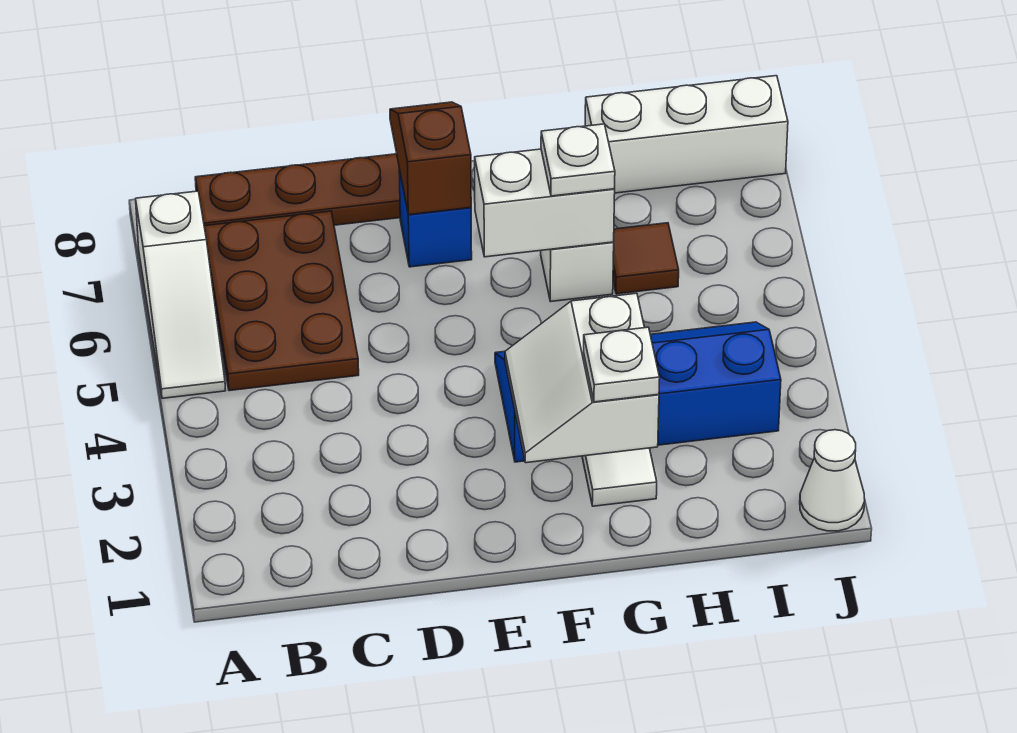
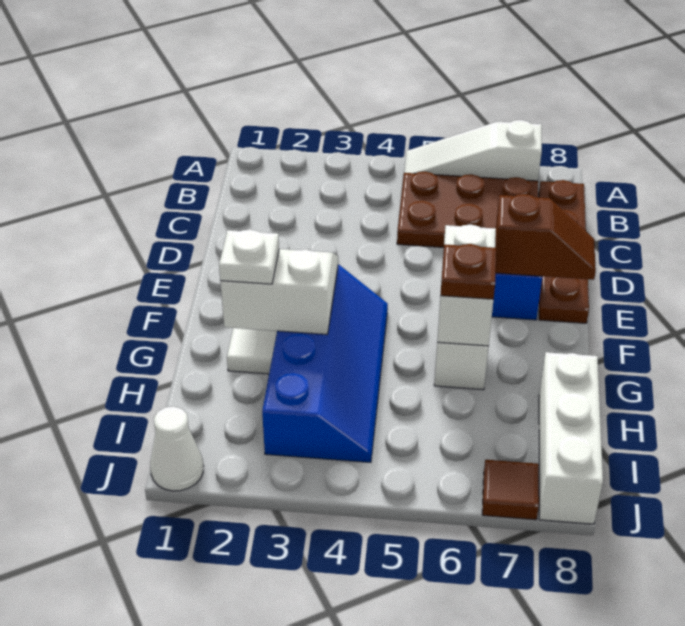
white 1x1 plate [541,124,615,196] -> brown 1x1 plate [440,244,496,299]
brown 1x1 tile [613,223,679,294] -> brown 1x1 tile moved to [482,460,539,520]

